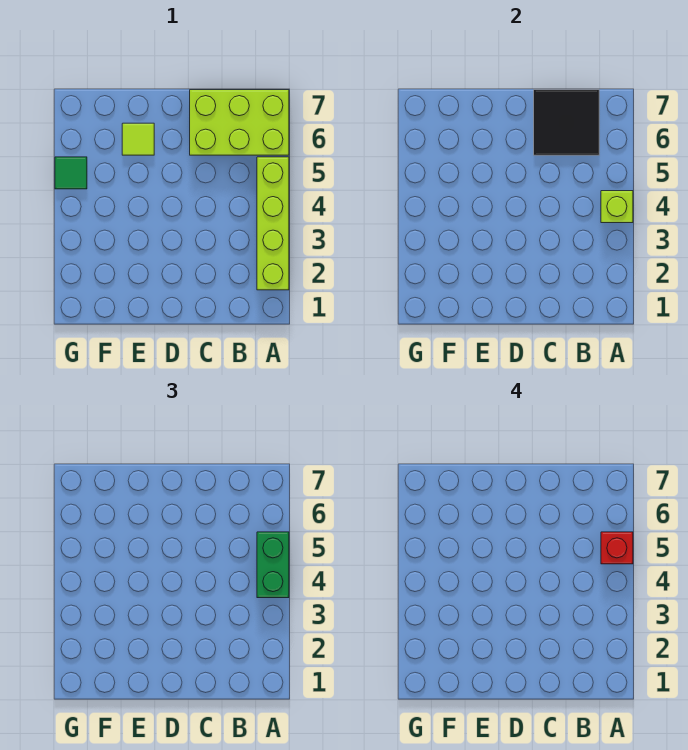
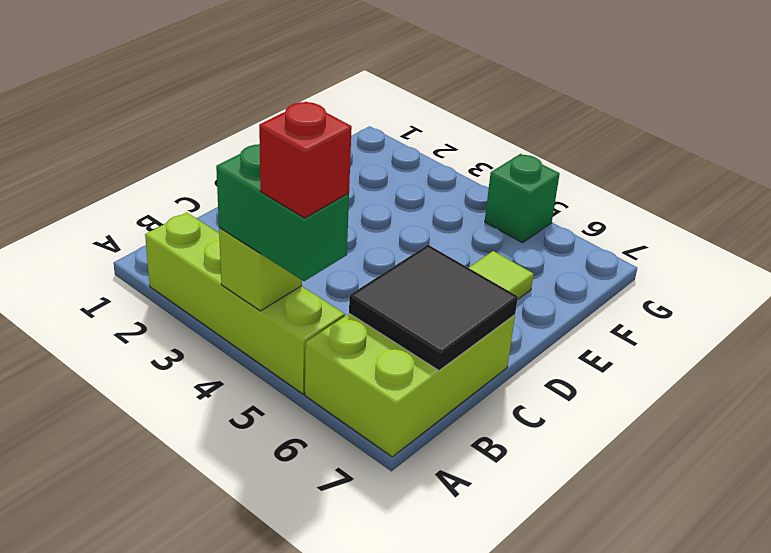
green 1x1 tile [55,157,87,189] -> green 1x1 brick [485,154,560,243]

